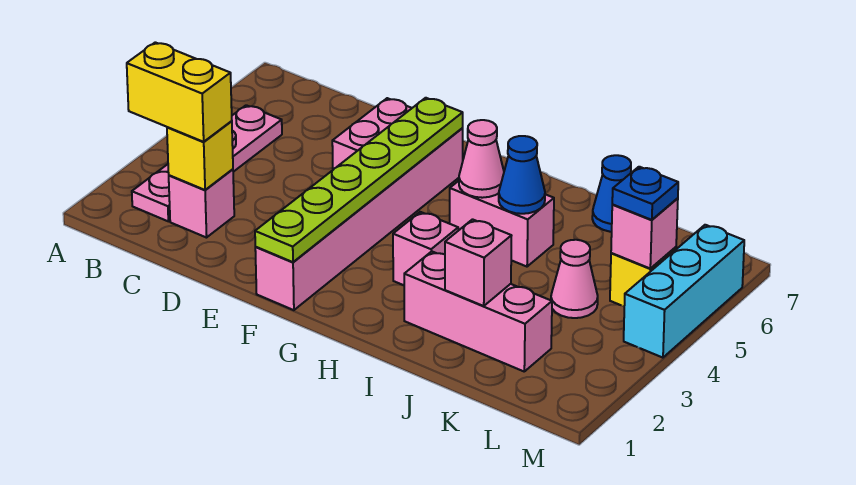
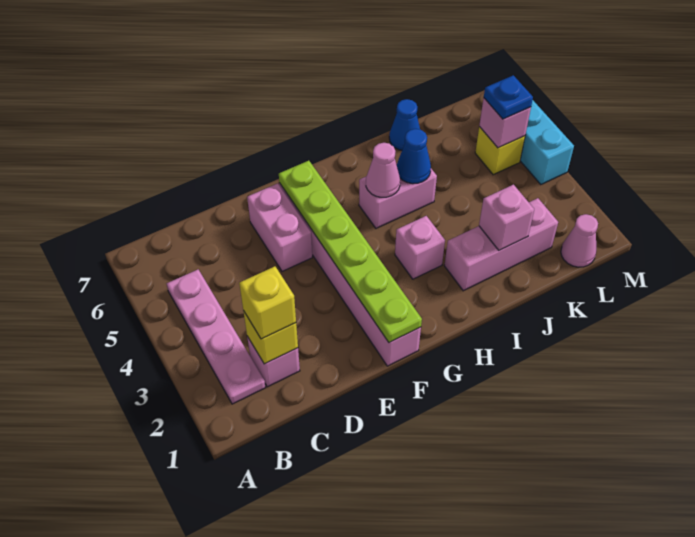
yellow 1x2 brick [127,42,232,142] -> yellow 1x1 brick [239,266,296,339]
pink 1x1 cone [551,240,598,318] -> pink 1x1 cone moved to [561,214,598,267]

